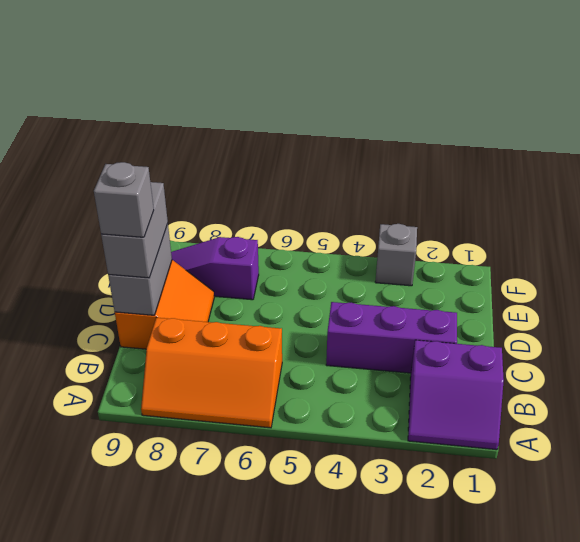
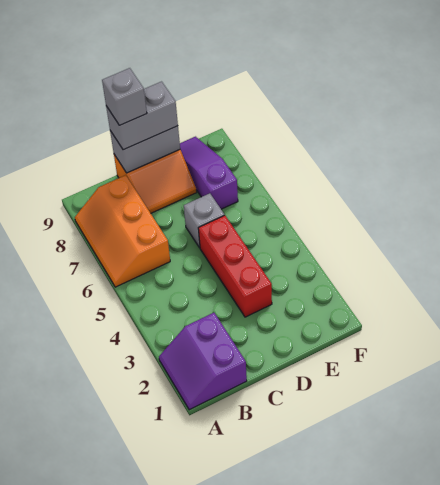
purple 1x3 brick [326,302,457,373] -> none
none -> red 1x3 brick [198,215,272,317]
grey 1x1 brick [375,224,417,286] -> grey 1x1 brick moved to [184,193,224,248]

